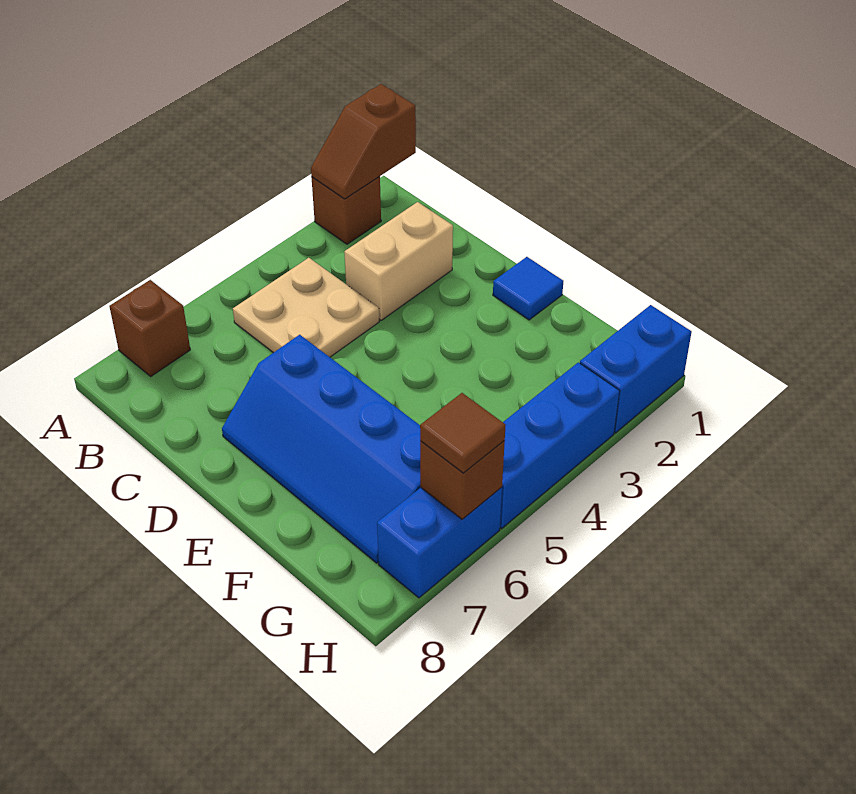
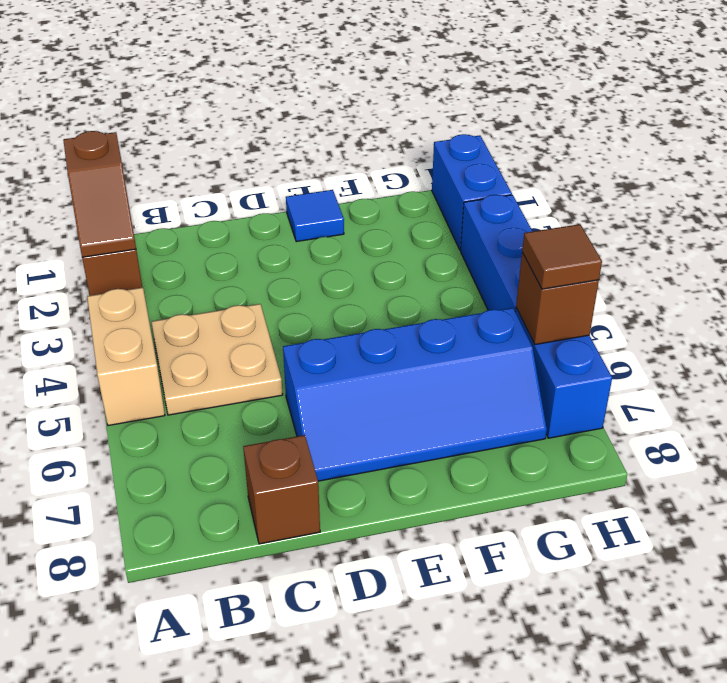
brown 1x1 brick [109,280,190,376] -> brown 1x1 brick moved to [243,435,320,544]
tan 1x2 brick [344,202,453,321] -> tan 1x2 brick moved to [87,288,165,426]

